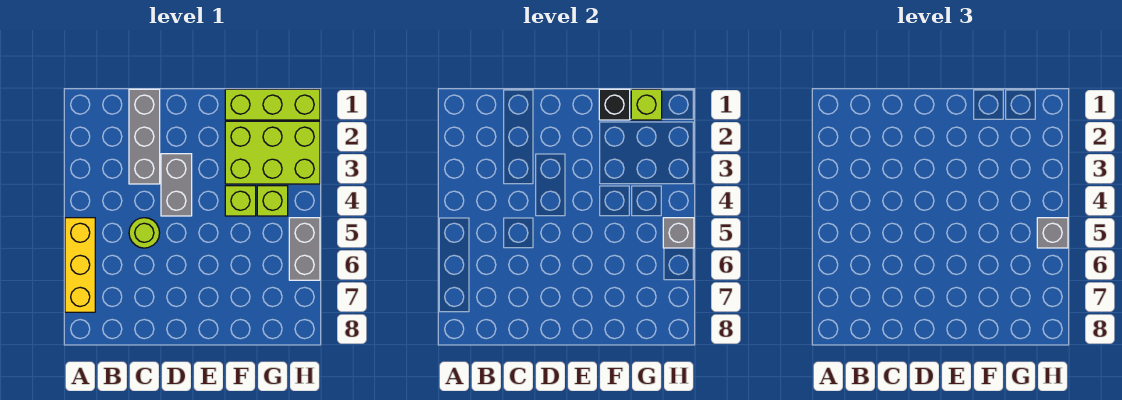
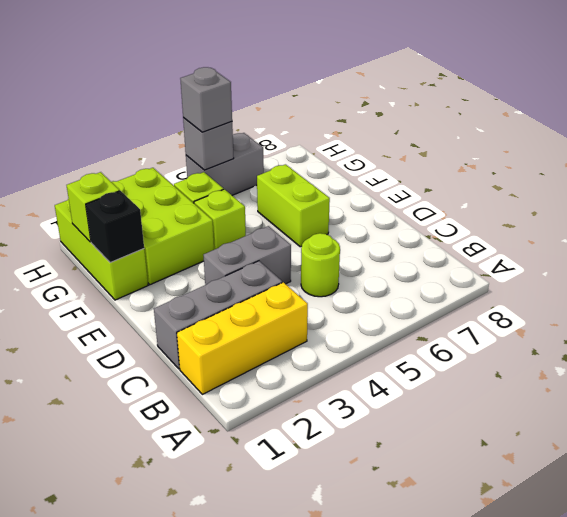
yellow 1x3 brick [65,218,95,312] -> yellow 1x3 brick moved to [177,282,308,394]
none -> lime 1x2 brick [257,164,330,247]

